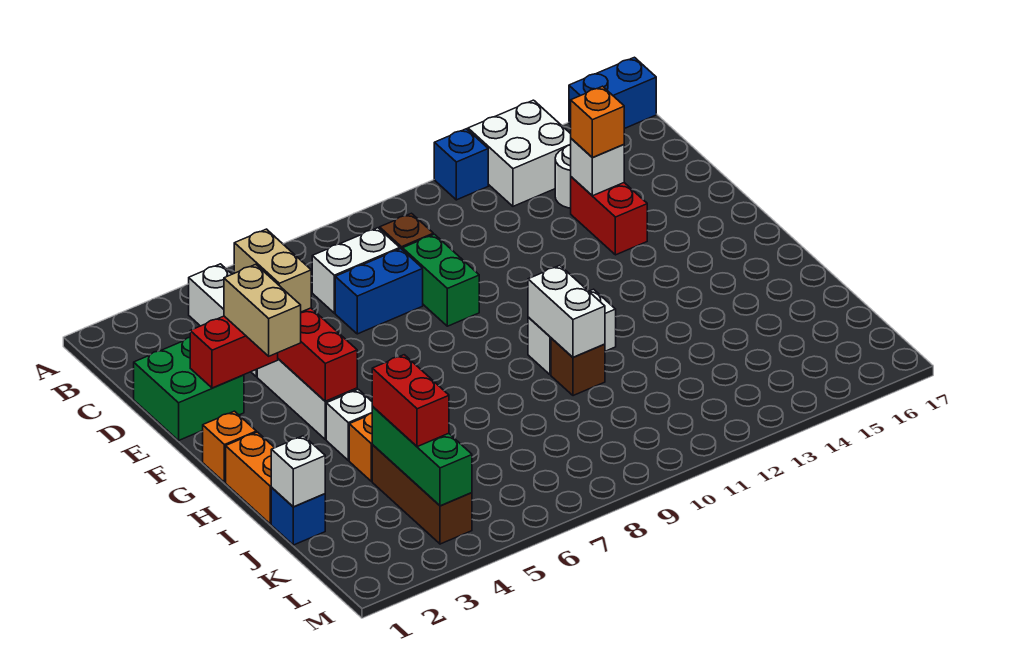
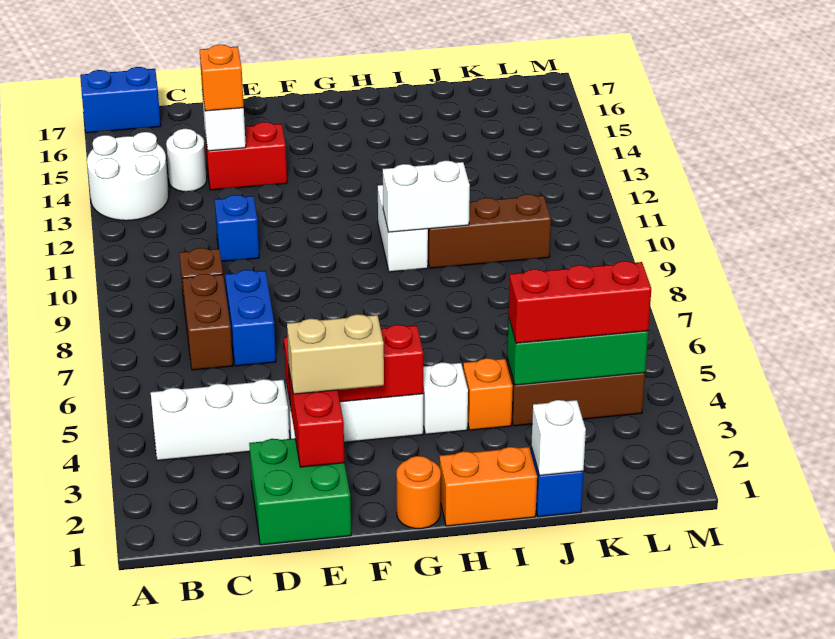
blue 1x1 brick [434,129,488,200] -> blue 1x1 brick moved to [215,195,259,262]
white 2x2 brick [468,100,571,206] -> white 2x2 round brick [87,132,169,221]
blue 1x2 brick [569,57,656,129] -> blue 1x2 brick turned to [80,67,161,133]
white 1x2 brick [312,228,400,313] -> brown 1x2 brick [183,274,233,370]
tan 1x2 brick [234,229,311,312] -> none
green 1x2 brick [403,234,479,326] -> none
orange 1x1 brick [203,411,256,482] -> orange 1x1 round brick [397,456,441,529]
brown 1x1 brick [551,338,605,396] -> brown 1x3 brick [428,194,551,268]
red 1x2 brick [372,355,449,447] -> red 1x3 brick [509,261,651,343]

